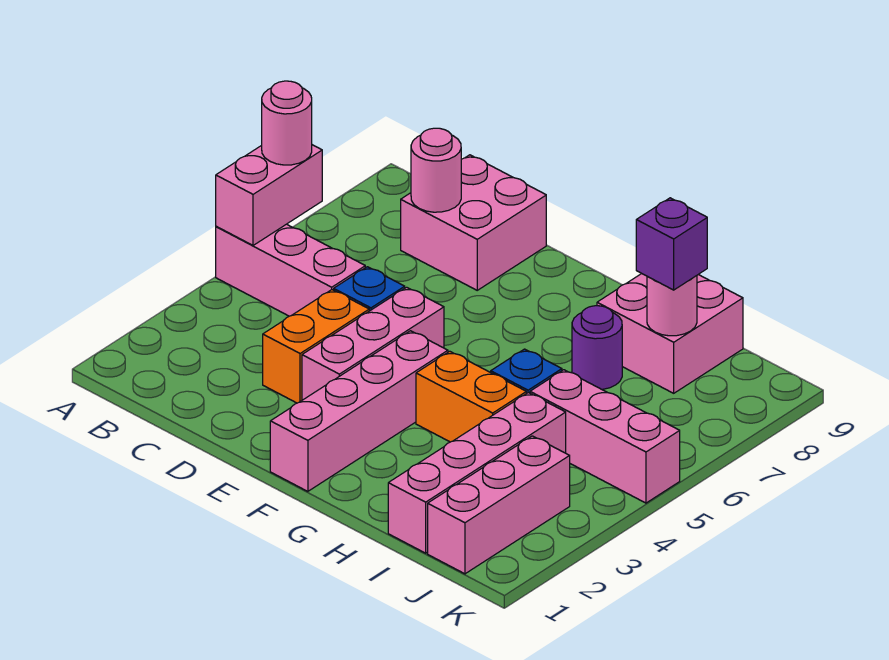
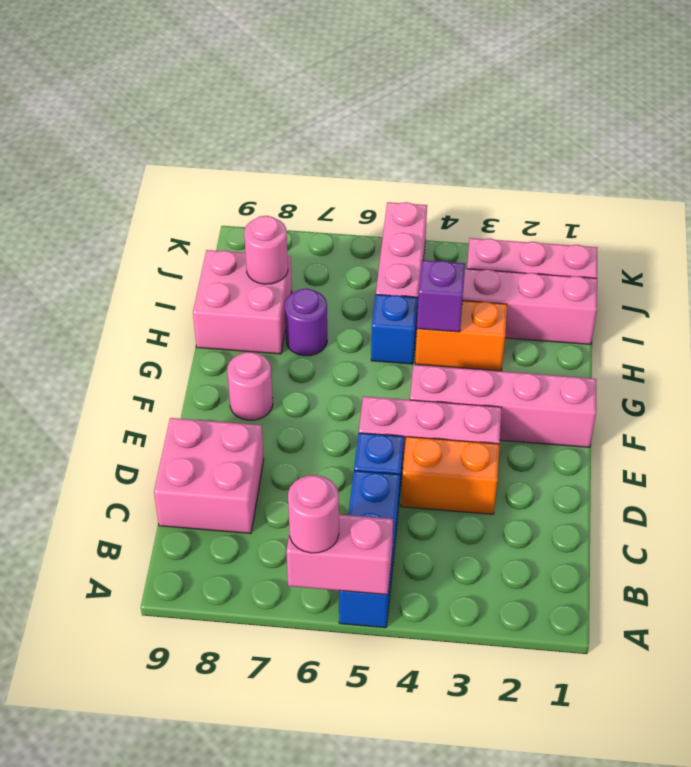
pink 1x3 brick [216,224,365,316] -> blue 1x3 brick [339,471,400,628]
pink 1x1 round brick [411,128,461,212] -> pink 1x1 round brick moved to [227,352,273,420]
orange 1x2 brick [416,351,526,442] -> orange 1x2 brick turned to [415,301,507,371]
purple 1x1 brick [636,198,707,290] -> purple 1x1 brick moved to [417,260,465,332]

